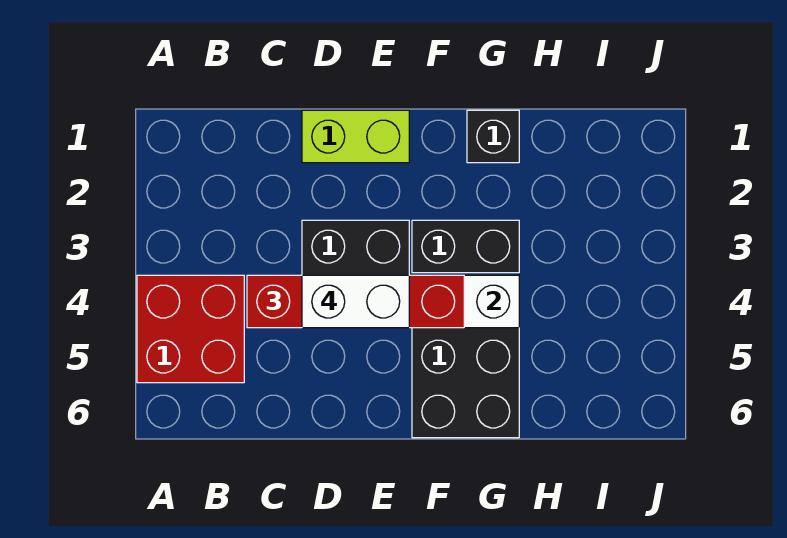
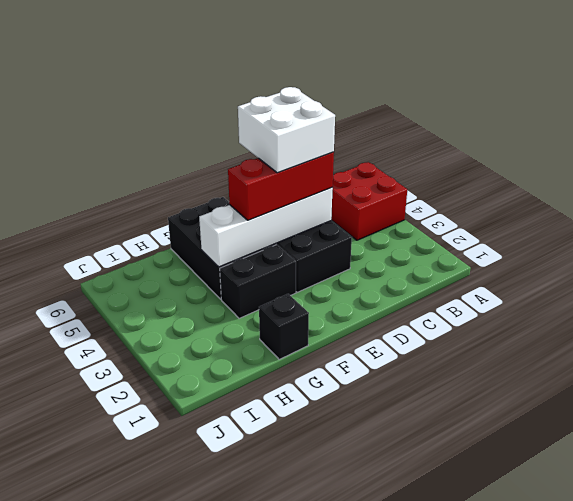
red 1x4 brick [247,275,464,328] -> red 1x3 brick [228,152,334,220]
lime 1x2 brick [302,110,409,163] -> none
white 1x2 brick [302,275,409,328] -> white 2x2 brick [238,87,335,173]

